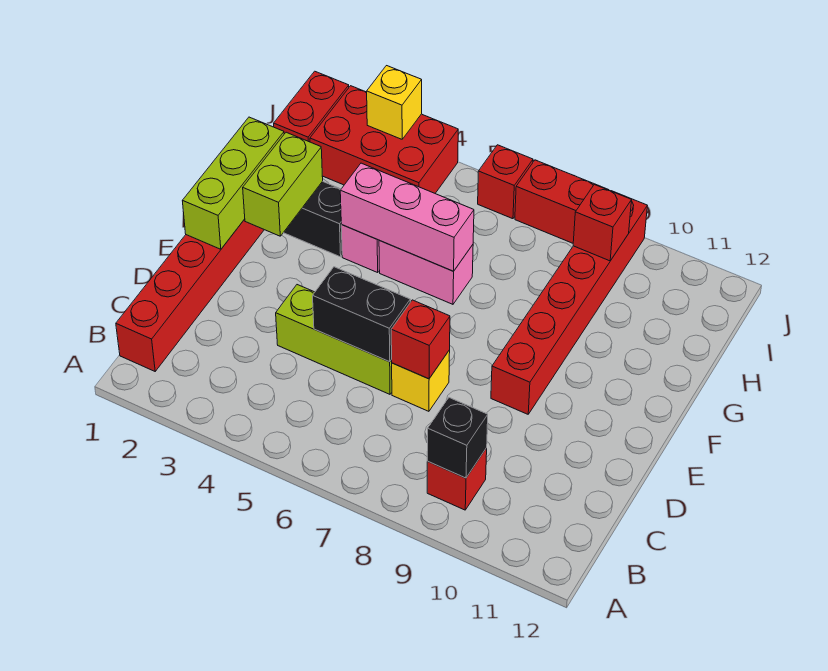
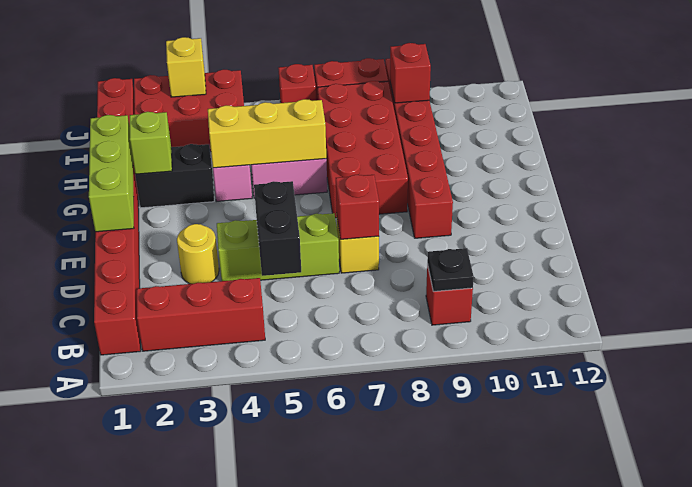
none -> red 1x3 brick [137,278,265,351]
black 1x1 brick [427,398,488,478] -> black 1x1 plate [427,248,474,291]
none -> yellow 1x1 round brick [177,224,219,284]
black 1x2 brick [313,267,410,362] -> black 1x2 brick turned to [254,181,301,276]
lime 1x2 brick [243,132,323,236] -> lime 1x1 brick [130,112,172,175]
none -> red 2x4 brick [318,81,408,218]
pink 1x3 brick [340,163,474,271] -> yellow 1x3 brick [208,99,326,168]

